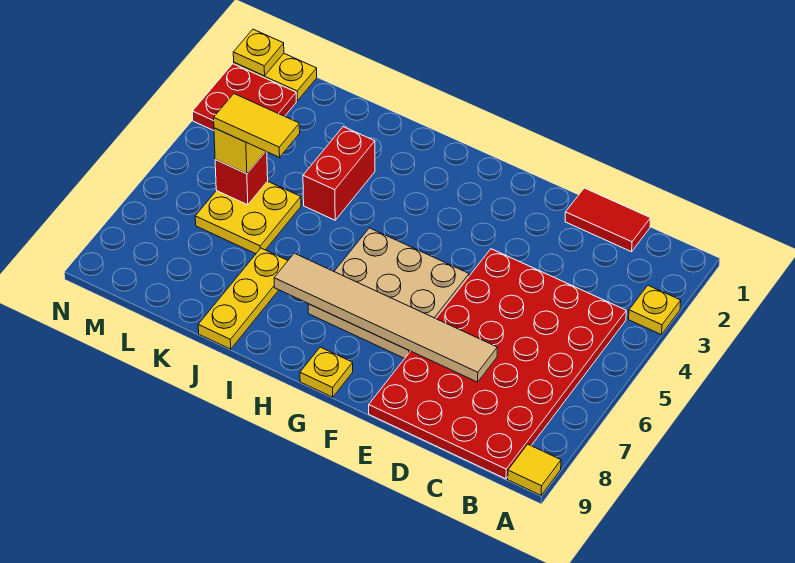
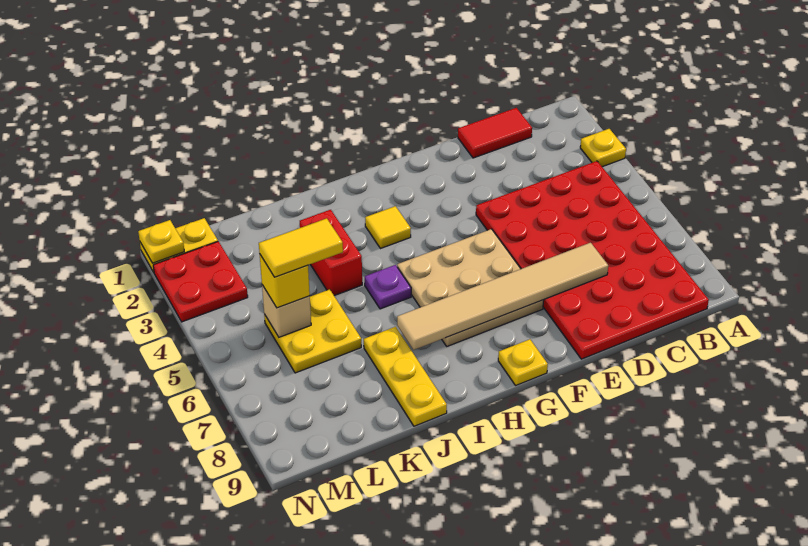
yellow 1x1 tile [508,444,561,495] -> yellow 1x1 tile moved to [365,206,411,249]
none -> purple 1x1 plate [365,265,411,309]
red 1x1 brick [215,151,268,205] -> tan 1x1 brick [262,285,311,337]

